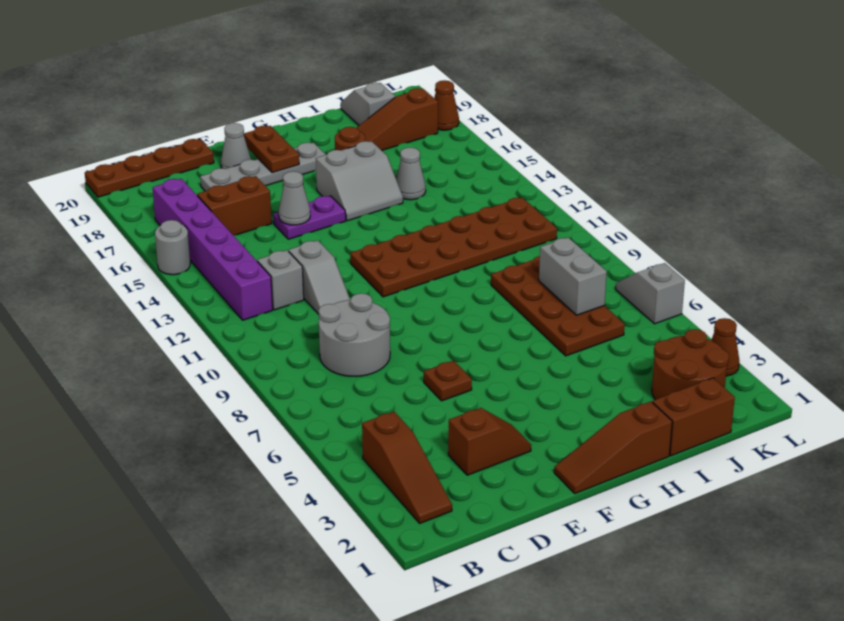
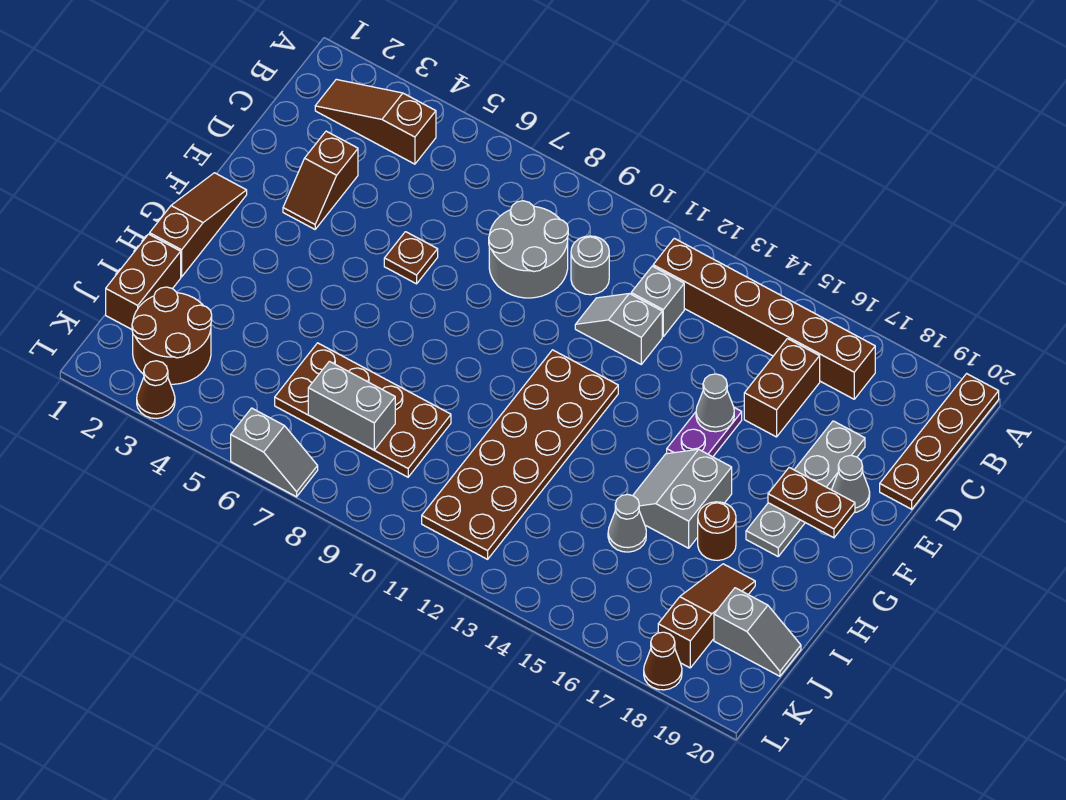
grey 1x1 round brick [155,220,190,275] -> grey 1x1 round brick moved to [571,236,609,295]
purple 1x6 brick [153,179,273,320] -> brown 1x6 brick [653,238,875,399]

